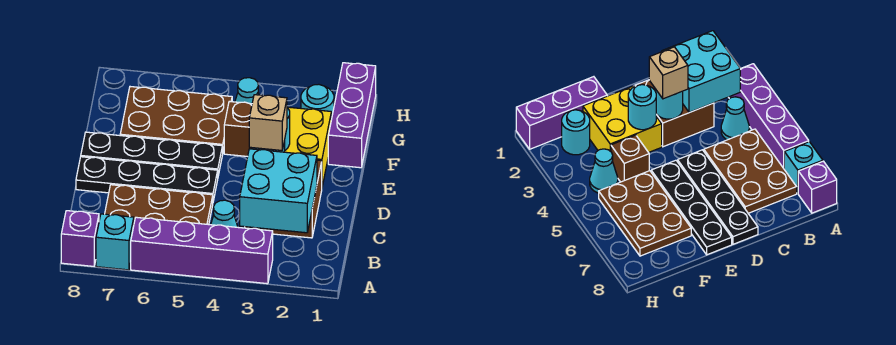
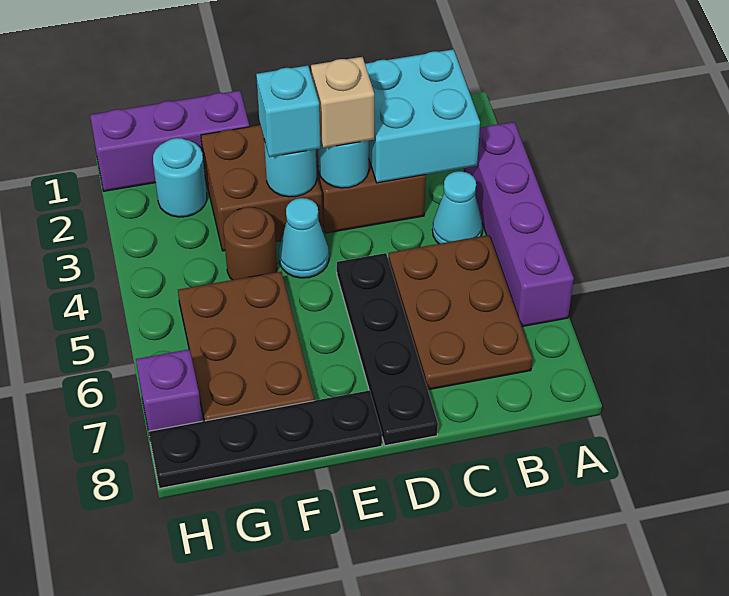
cyan 1x1 brick [96,214,134,270] -> cyan 1x1 brick moved to [256,66,320,157]
purple 1x1 brick [61,211,99,266] -> purple 1x1 brick moved to [136,349,202,432]
yellow 2x2 brick [285,107,331,186] -> brown 2x2 brick [201,125,323,251]
black 1x4 plate [81,132,223,176] -> black 1x4 plate turned to [149,390,382,489]
brown 1x1 brick [224,101,252,157] -> brown 1x1 round brick [223,207,277,280]
cyan 1x1 cone [235,78,259,104] -> cyan 1x1 cone moved to [279,198,329,278]

